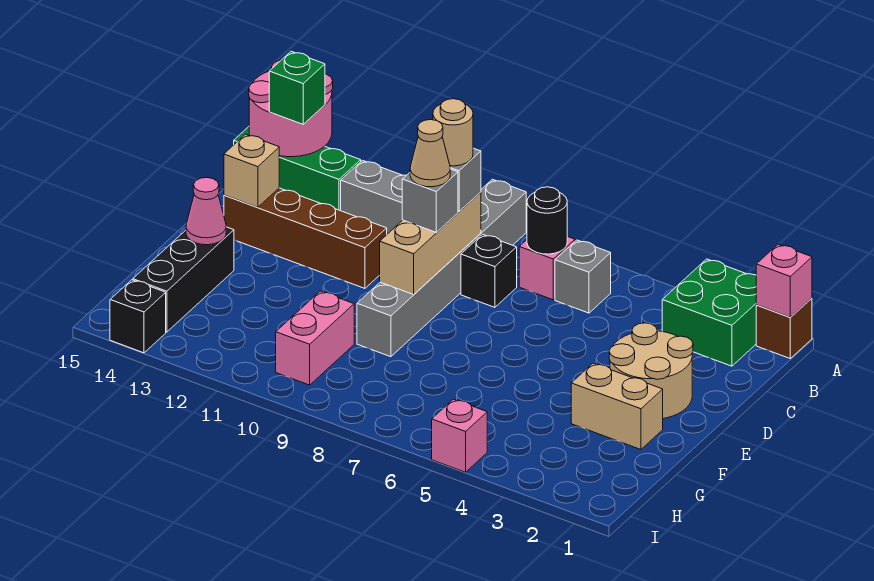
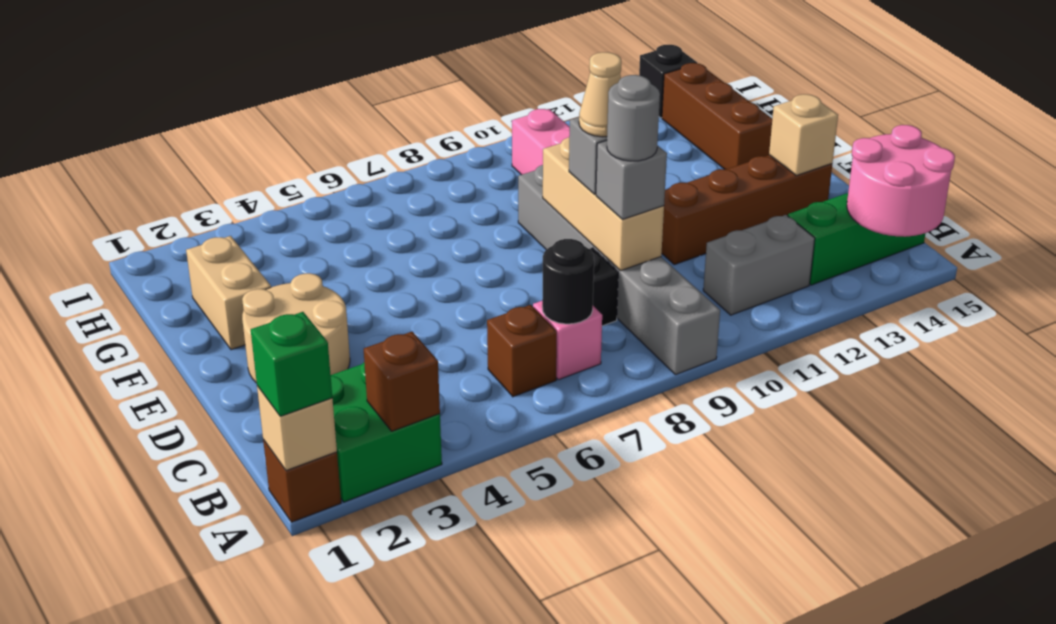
pink 1x1 brick [756,244,812,317] -> tan 1x1 brick [257,386,337,471]
none -> brown 1x1 brick [364,332,440,431]
grey 1x1 brick [555,240,611,313] -> brown 1x1 brick [487,305,557,397]
green 1x1 brick [269,51,325,124] -> green 1x1 brick moved to [251,312,332,416]
tan 1x1 round brick [433,99,473,166] -> grey 1x1 round brick [607,75,660,161]
tan 1x2 brick [571,363,663,450] -> tan 1x2 brick turned to [186,236,271,350]
black 1x3 brick [133,227,234,332] -> brown 1x3 brick [662,63,772,169]
pink 1x1 cone [186,177,226,245] -> none
pink 1x1 brick [432,399,487,472] -> none

